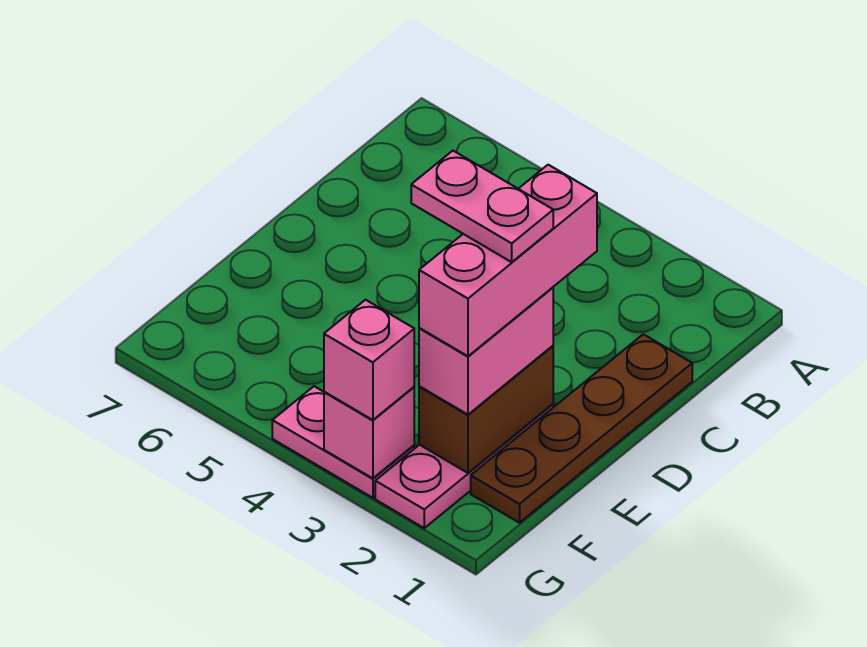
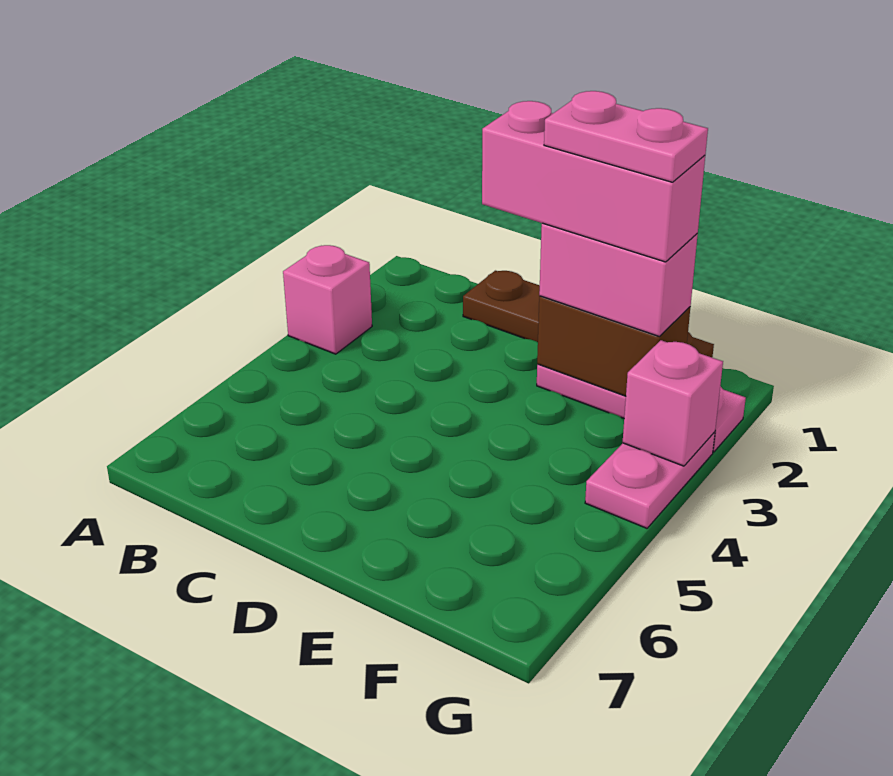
pink 1x2 plate [411,151,553,262] -> pink 1x2 plate turned to [544,91,708,182]
pink 1x1 brick [324,300,414,420] -> pink 1x1 brick moved to [283,245,372,354]

